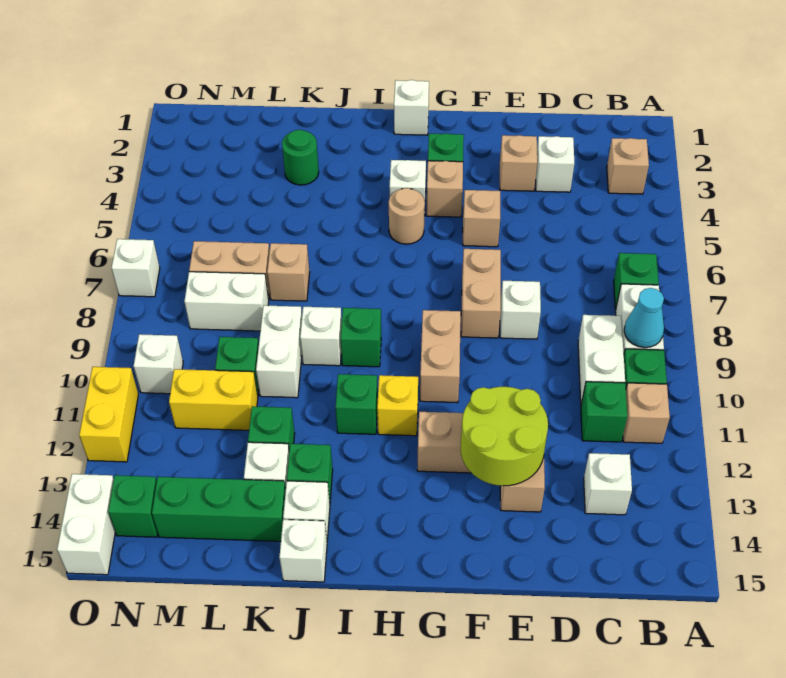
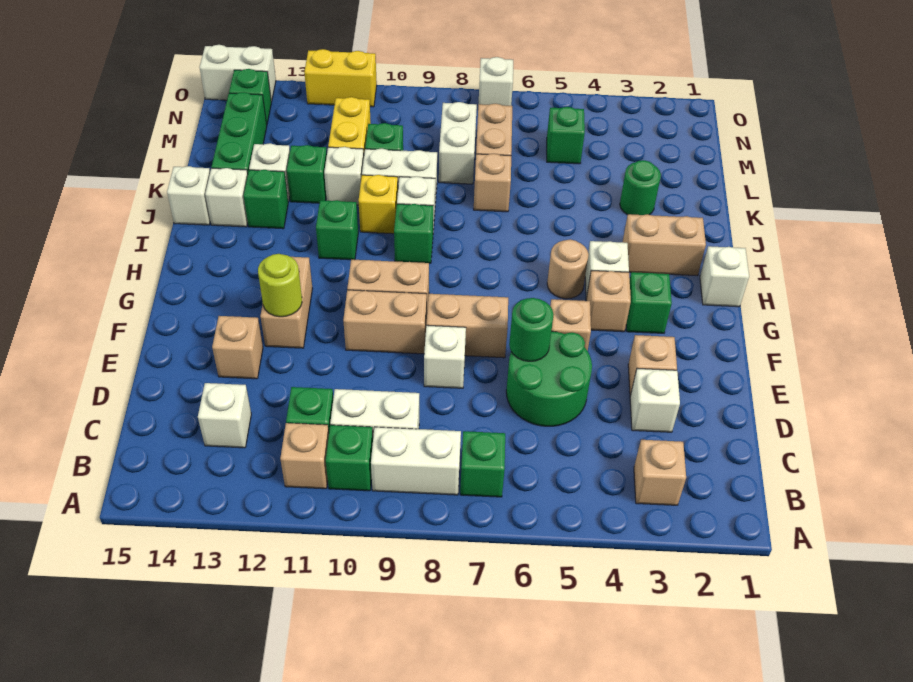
cyan 1x1 cone [624,288,664,348] -> none
none -> green 2x2 round brick [506,331,592,426]
none -> green 1x1 round brick [509,298,554,361]
lime 2x2 round brick [461,387,548,486] -> lime 1x1 round brick [258,254,302,317]
none -> tan 1x2 brick [343,290,427,354]
yellow 1x1 brick [377,375,418,436] -> yellow 1x1 brick moved to [359,175,398,234]
none -> tan 1x2 brick [623,214,706,276]
none -> green 1x1 brick [547,107,585,164]
white 1x1 brick [134,334,183,394] -> white 1x1 brick moved to [324,147,364,205]

